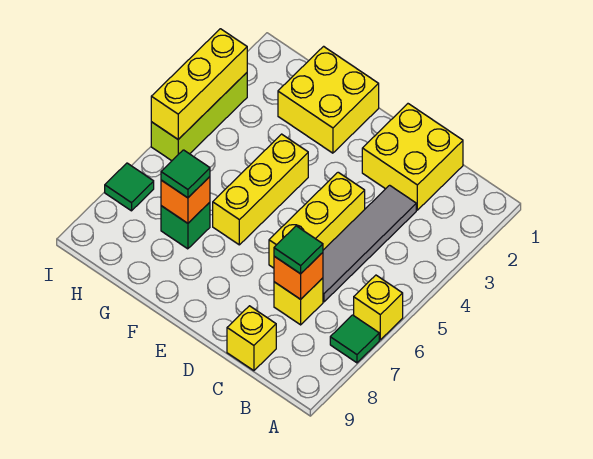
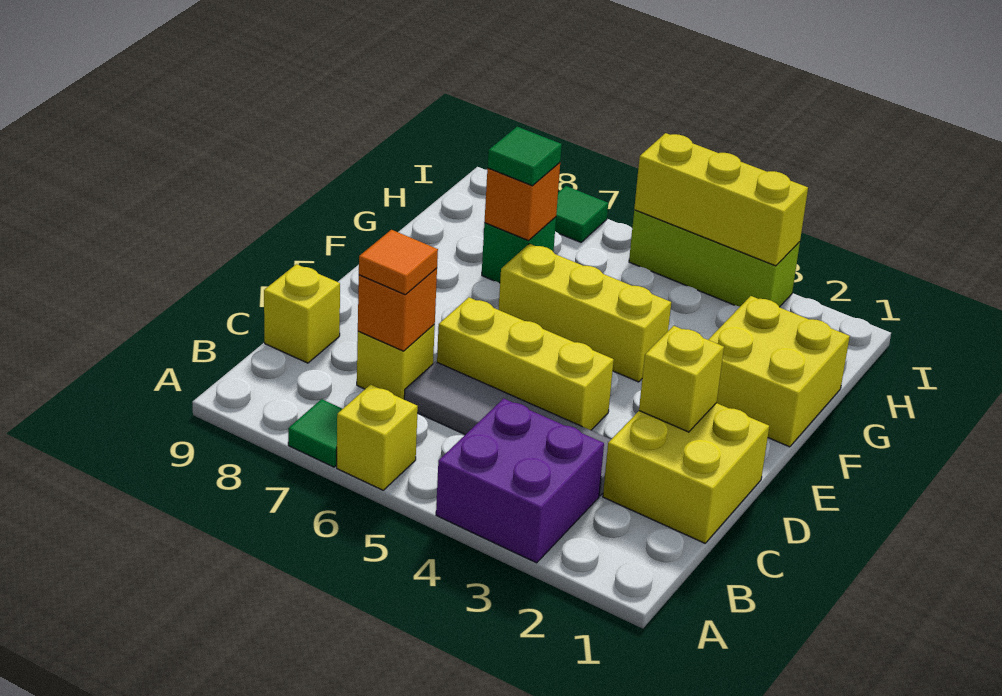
none -> purple 2x2 brick [436,399,604,563]
green 1x1 tile [274,226,323,274] -> orange 1x1 tile [359,230,438,295]
none -> yellow 1x1 brick [639,326,724,432]

